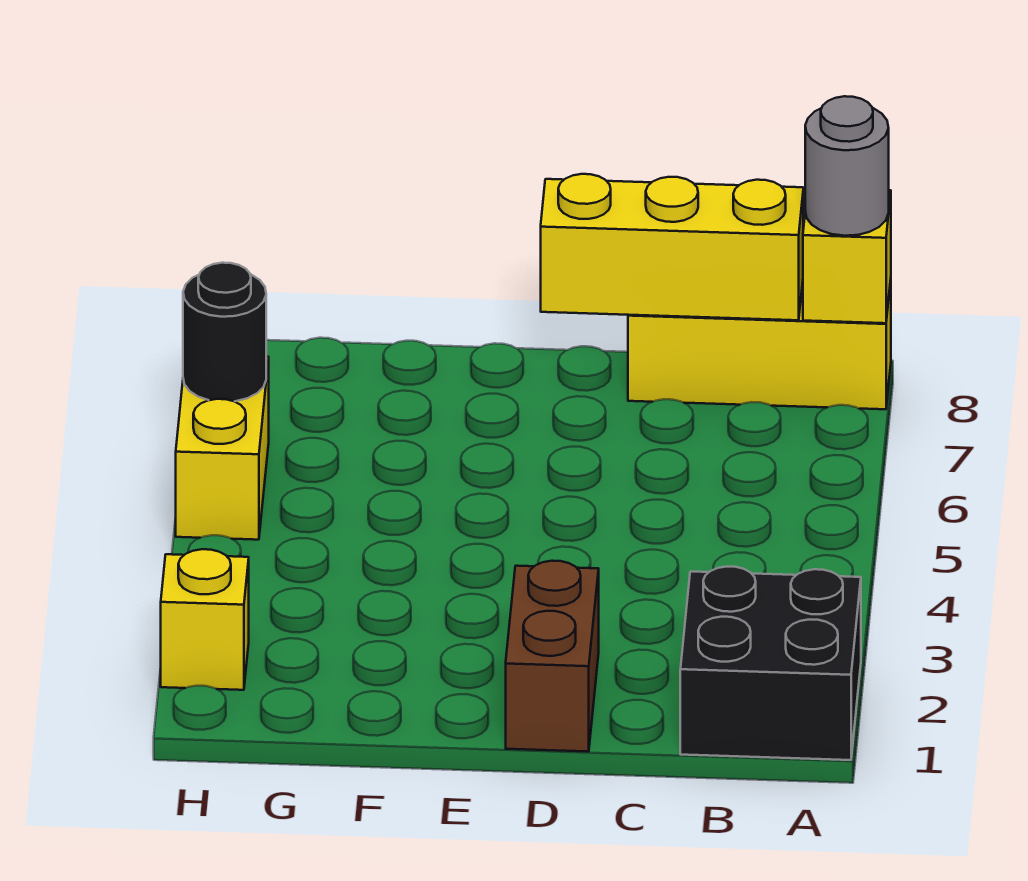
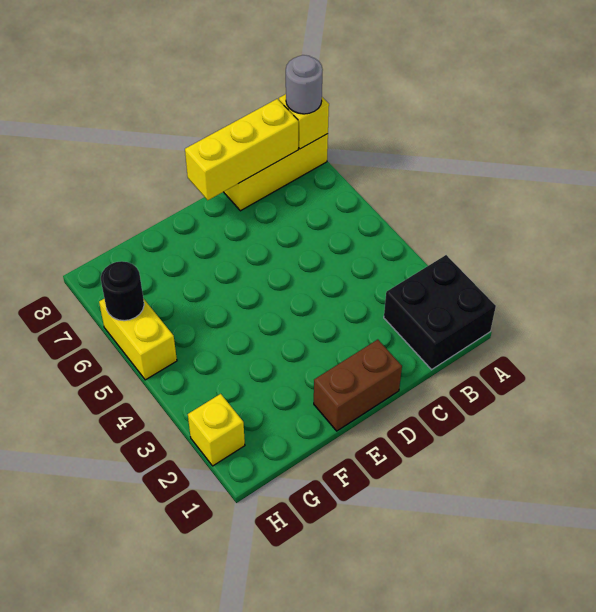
brown 1x2 brick [506,561,599,752] -> brown 1x2 brick turned to [314,340,402,431]

